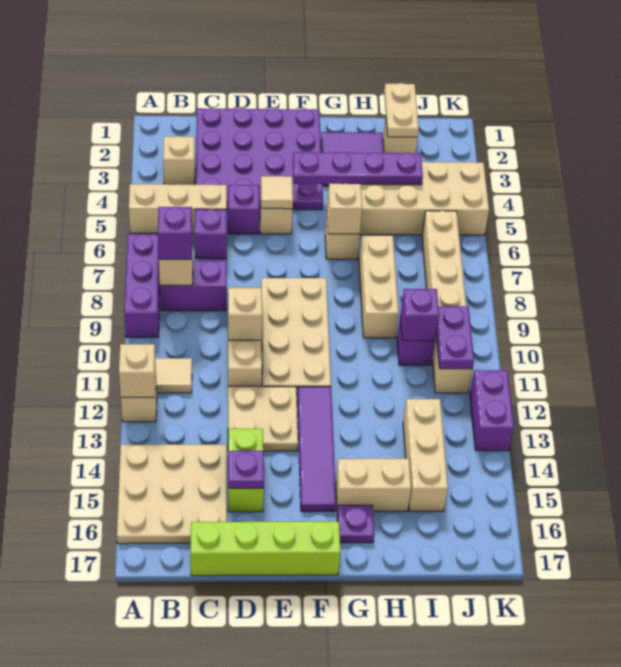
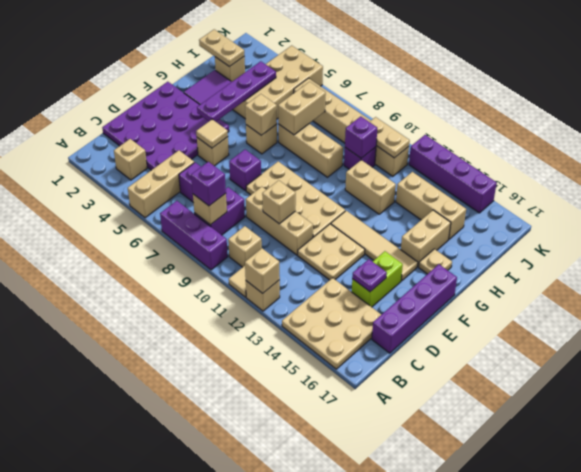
none -> tan 1x1 brick [228,226,262,267]
lime 1x4 brick [191,522,340,576] -> purple 1x4 brick [372,264,457,353]
purple 1x1 brick [228,185,260,234] -> purple 1x1 brick moved to [229,150,261,191]
lime 1x2 brick [228,429,264,512] -> lime 1x2 brick turned to [352,251,403,307]
purple 1x4 tile [297,387,336,512] -> tan 1x4 tile [331,211,418,281]
purple 1x1 plate [337,505,374,543] -> tan 1x1 plate [419,249,452,274]
none -> tan 1x2 brick [278,82,326,135]
none -> tan 1x2 brick [345,160,396,214]
purple 1x2 plate [436,306,474,369] -> tan 1x2 plate [370,117,410,158]
purple 1x2 brick [470,370,514,451] -> purple 1x4 brick [409,135,497,213]

